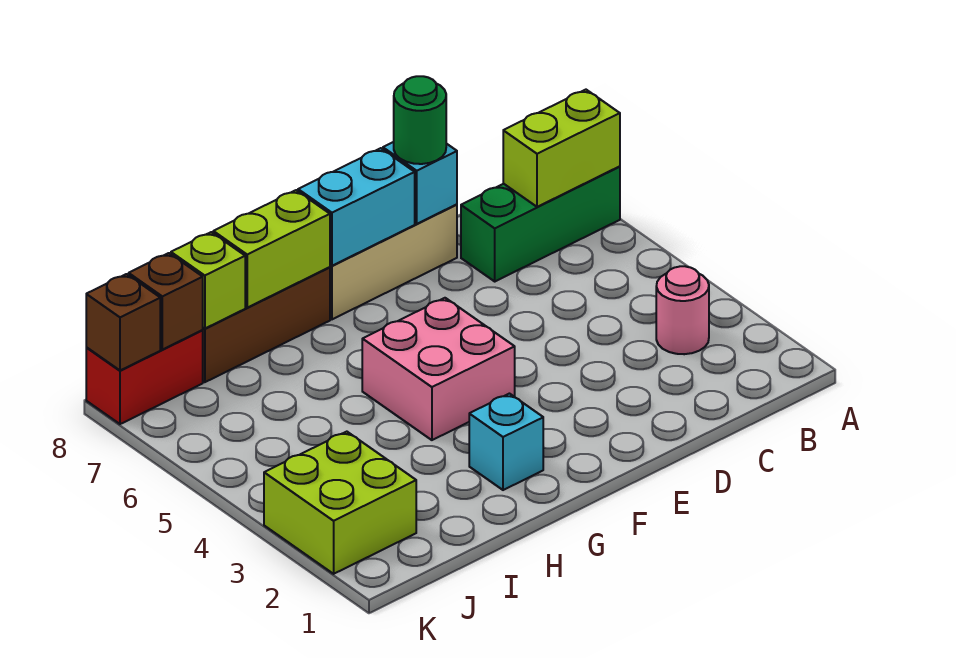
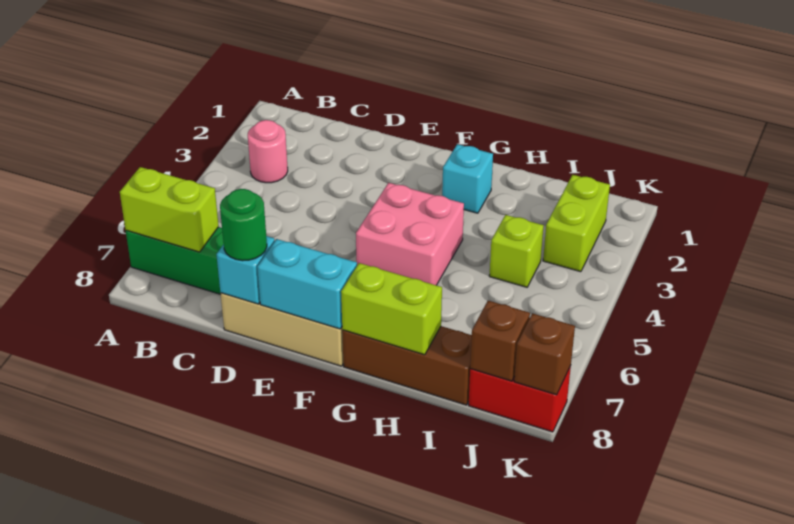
lime 1x1 brick [171,232,245,329] -> lime 1x1 brick moved to [489,215,544,287]
lime 2x2 brick [264,432,416,574] -> lime 1x2 brick [543,175,610,272]

